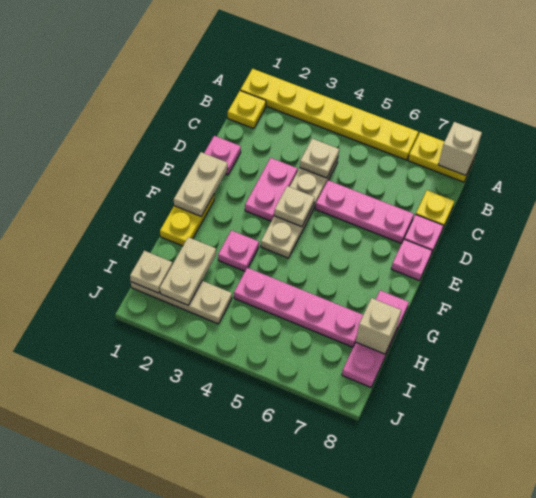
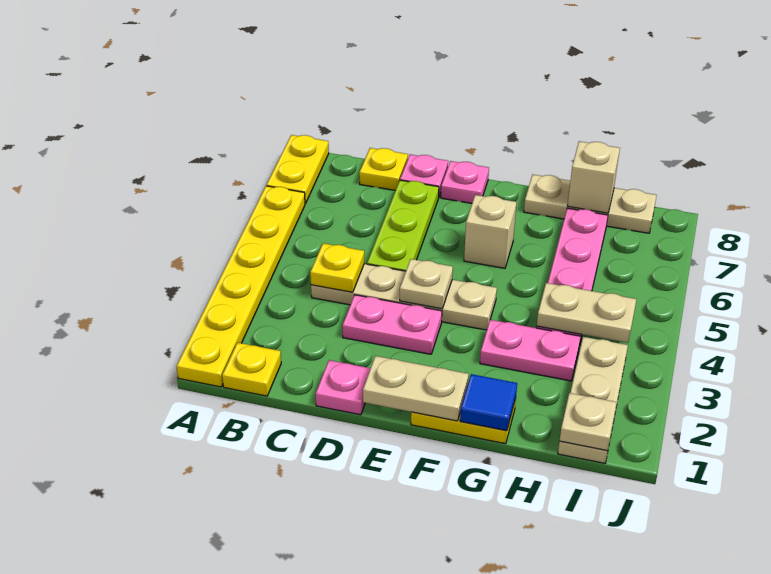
tan 1x1 brick [438,122,482,176] -> tan 1x1 brick moved to [464,195,517,268]
tan 1x1 plate [300,139,339,178] -> yellow 1x1 plate [310,243,364,292]
pink 1x3 plate [315,180,414,243] -> lime 1x3 plate [367,180,439,271]
none -> blue 1x1 tile [460,374,517,431]
pink 1x1 plate [218,230,259,271] -> pink 1x2 plate [480,320,581,381]
pink 1x3 plate [342,290,409,387] -> tan 1x3 plate [524,175,657,233]
tan 1x2 plate [160,237,216,305] -> tan 1x2 plate moved to [537,283,636,343]

